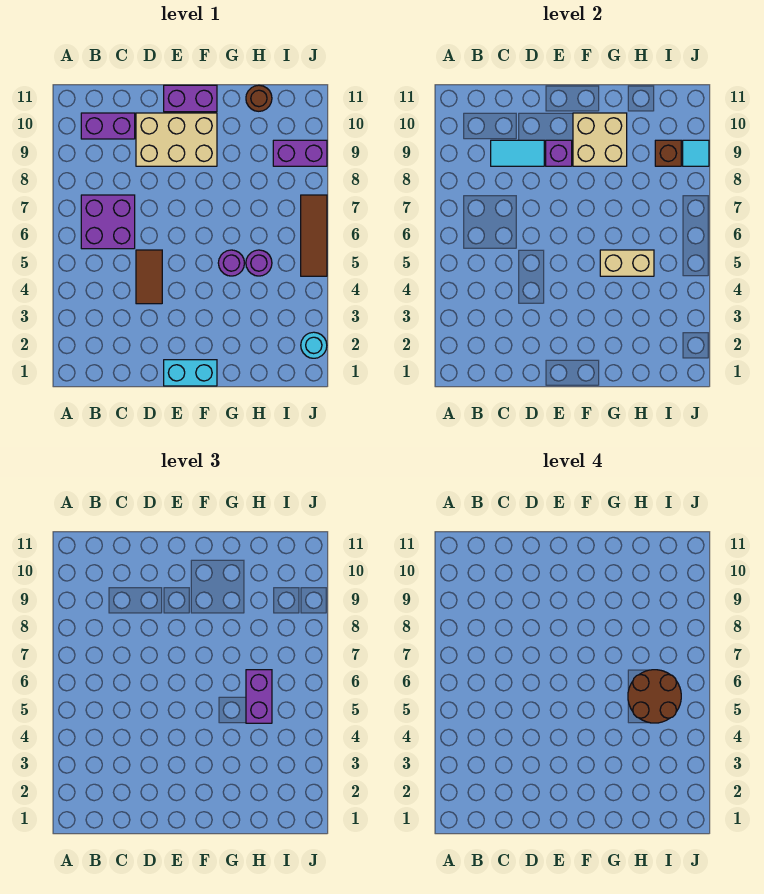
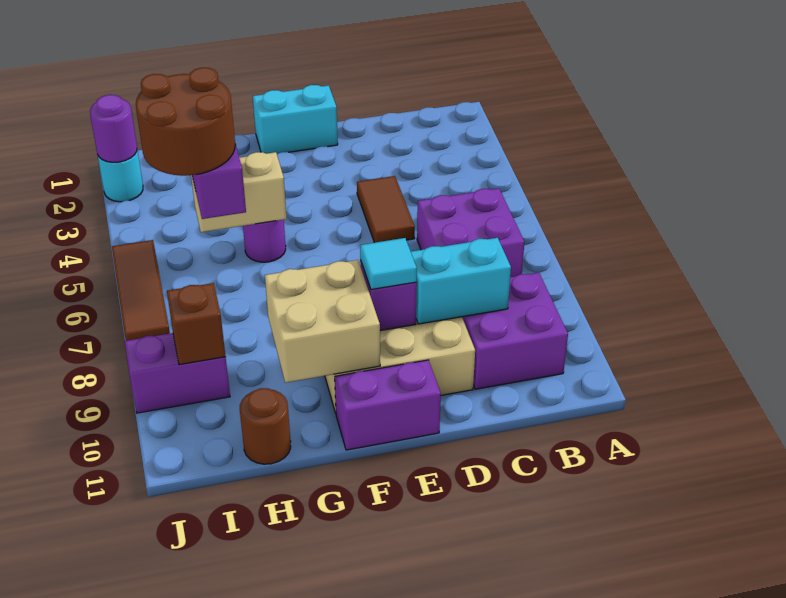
purple 1x2 brick [81,113,135,139] -> purple 2x2 brick [462,273,568,389]
cyan 1x2 tile [491,140,544,166] -> cyan 1x2 brick [411,238,511,324]
purple 1x1 round brick [246,250,272,276] -> purple 1x1 round brick moved to [90,95,137,162]
cyan 1x1 tile [683,140,709,166] -> cyan 1x1 tile moved to [360,238,417,290]

